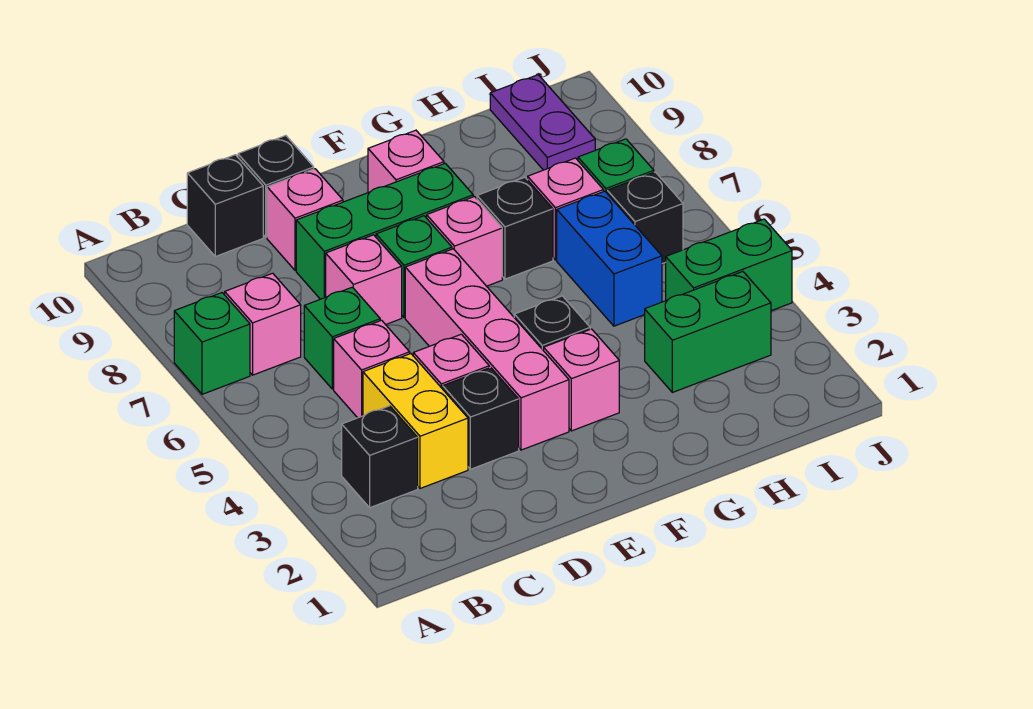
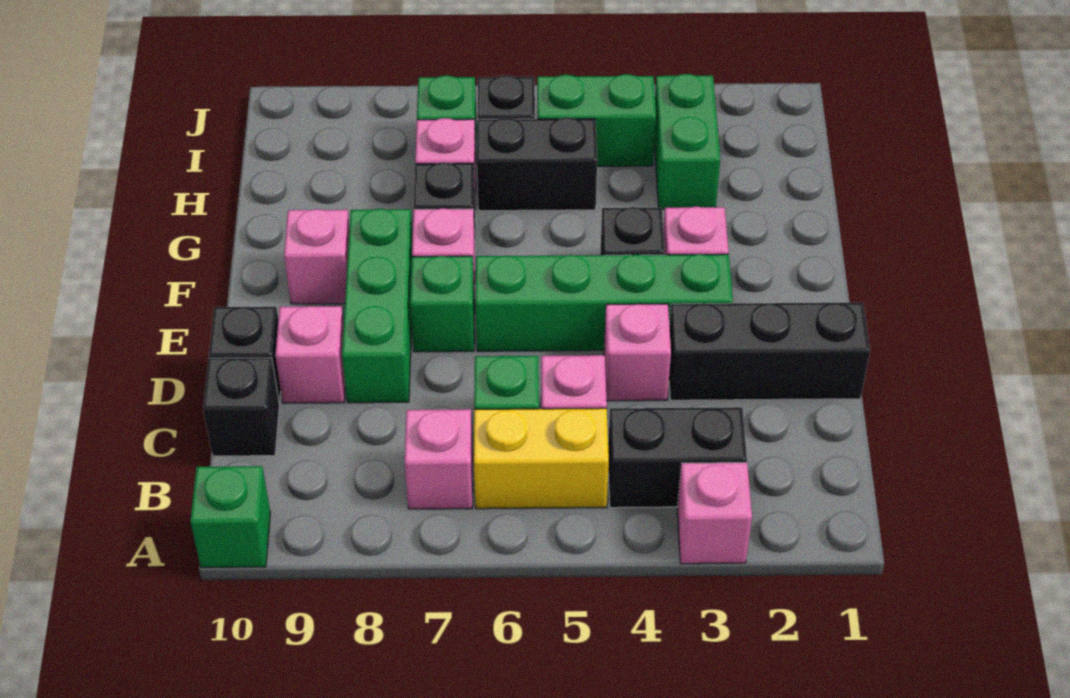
green 1x1 brick [174,293,250,394] -> green 1x1 brick moved to [190,466,270,567]
black 1x1 brick [342,406,418,508] -> black 1x2 brick [608,407,747,508]
yellow 1x2 brick [363,354,468,488] -> yellow 1x2 brick moved to [474,408,609,509]
black 1x1 brick [443,368,519,469] -> black 1x3 brick [669,303,870,400]
pink 1x1 brick [326,235,402,325] -> pink 1x1 brick moved to [677,463,752,564]
pink 1x4 brick [405,249,569,450] -> green 1x4 brick [475,254,733,351]
blue 1x2 brick [557,191,662,326] -> black 1x2 brick [477,117,597,211]
green 1x2 brick [666,219,792,311] -> green 1x2 brick turned to [537,74,656,166]
purple 1x2 plate [490,75,595,170] -> none

